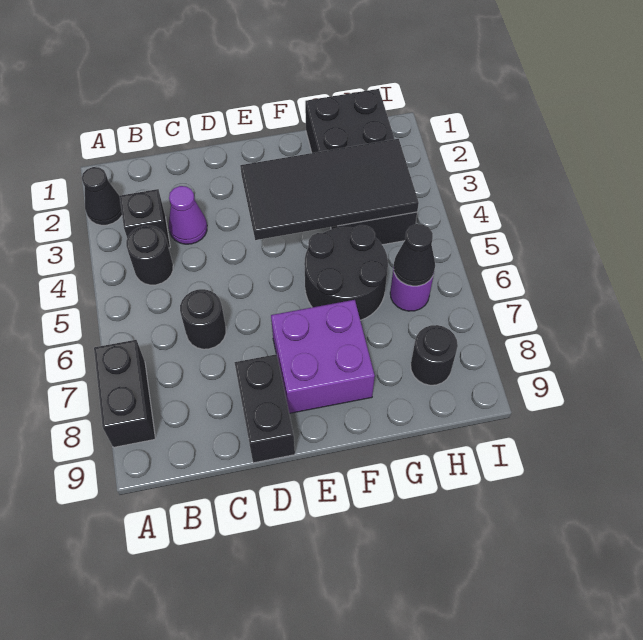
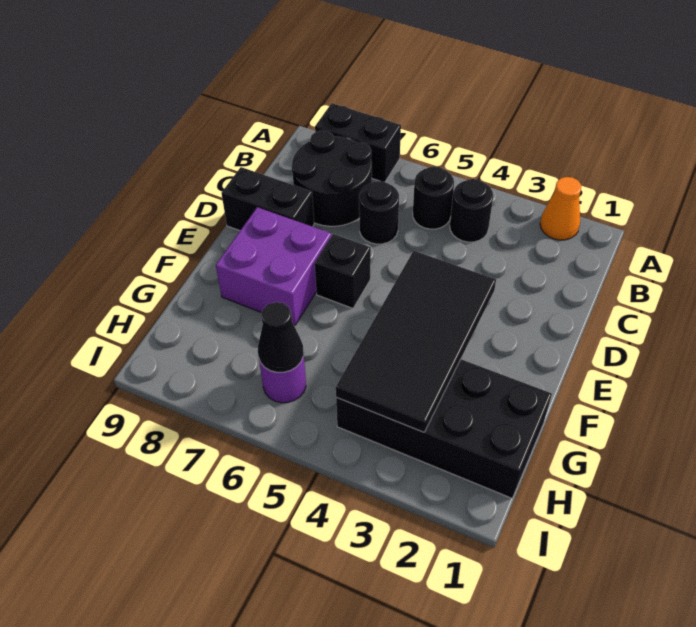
black 1x1 cone [82,167,122,225] -> orange 1x1 cone [540,177,581,240]
black 1x1 brick [120,189,170,248] -> black 1x1 brick moved to [315,234,371,308]
purple 1x1 cone [169,186,207,244] -> none
black 2x2 round brick [304,225,388,320] -> black 2x2 round brick moved to [292,130,372,226]
black 1x1 round brick [411,325,458,385] -> black 1x1 round brick moved to [413,166,454,229]

